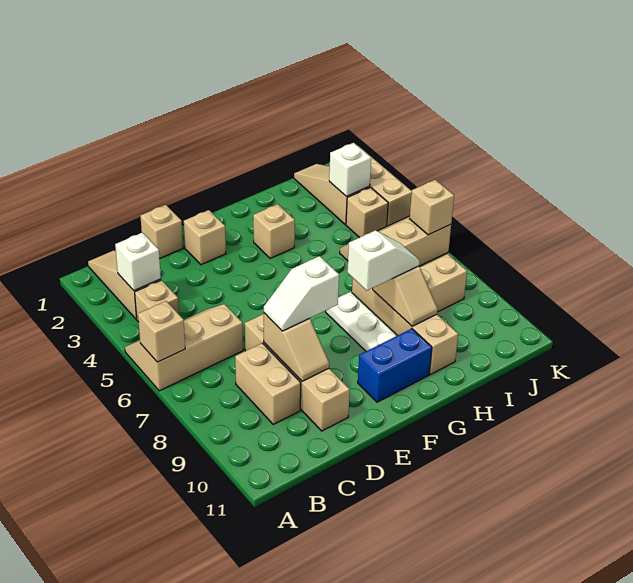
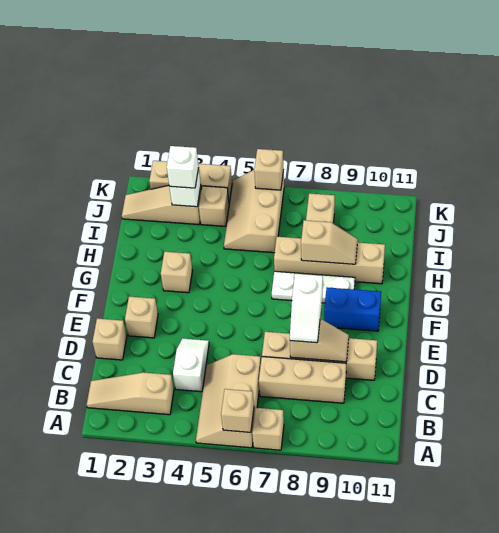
white 1x1 brick [115,233,161,291] -> white 1x1 brick moved to [167,146,199,188]
tan 1x1 brick [135,280,179,322] -> tan 1x1 brick moved to [252,408,284,450]
tan 1x2 brick [235,343,301,424] -> tan 1x3 brick [259,357,346,403]
blue 1x2 brick [358,329,432,402] -> blue 1x2 brick turned to [324,287,381,331]
white 1x2 slope [347,230,419,291] -> white 1x2 slope moved to [173,339,209,392]

